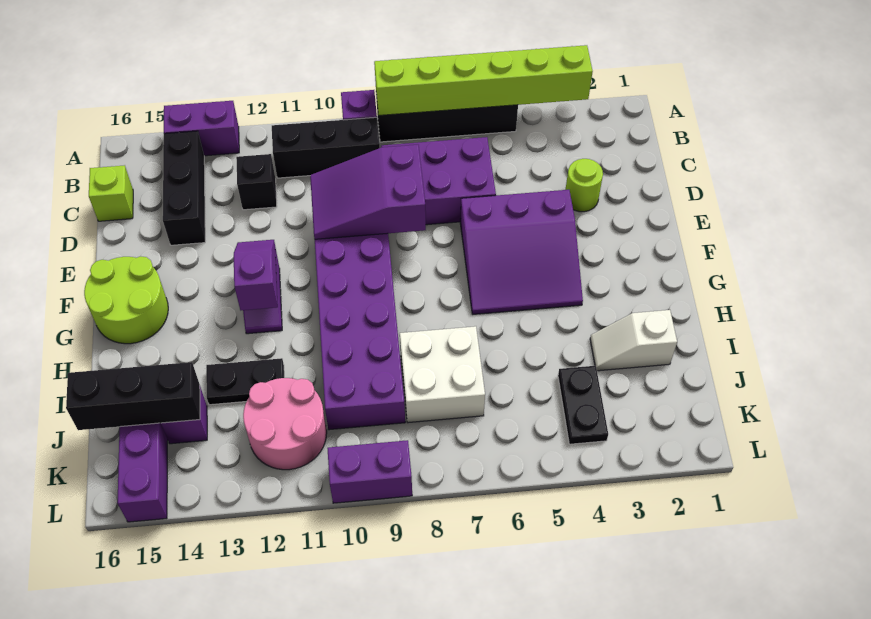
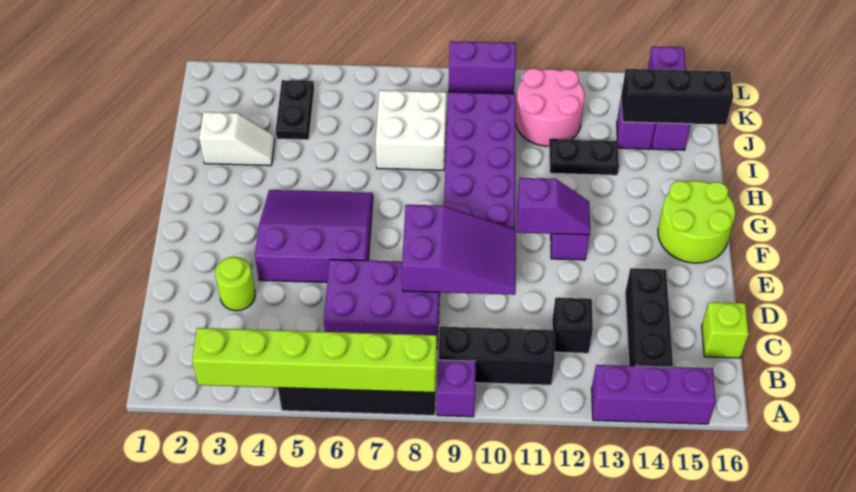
purple 1x2 brick [164,101,239,156] -> purple 1x3 brick [592,365,716,424]
purple 1x2 slope [234,240,278,310] -> purple 1x2 slope turned to [517,178,590,235]

